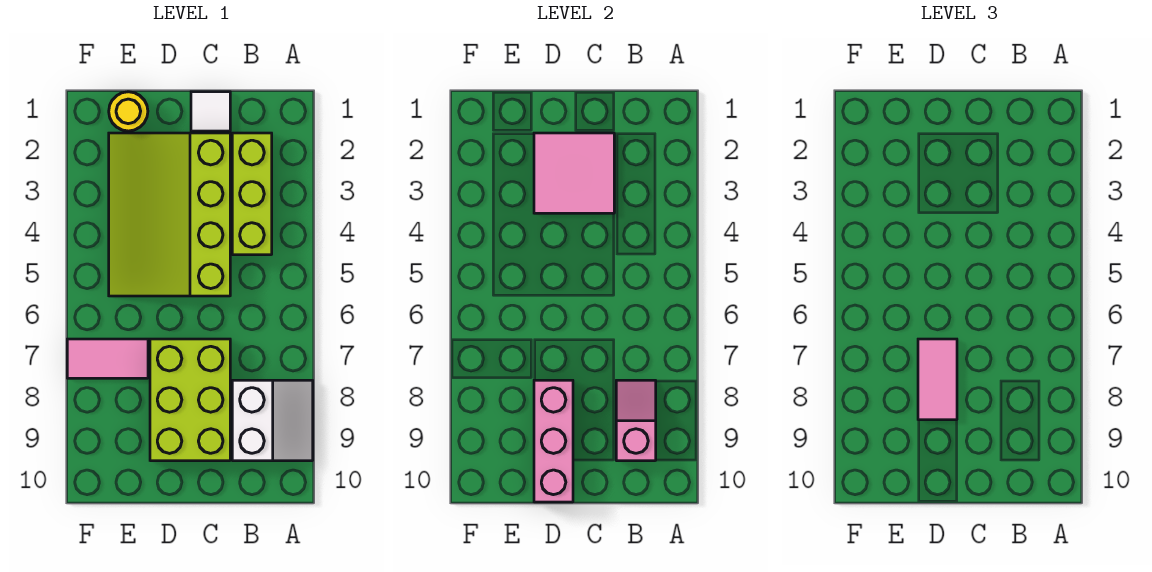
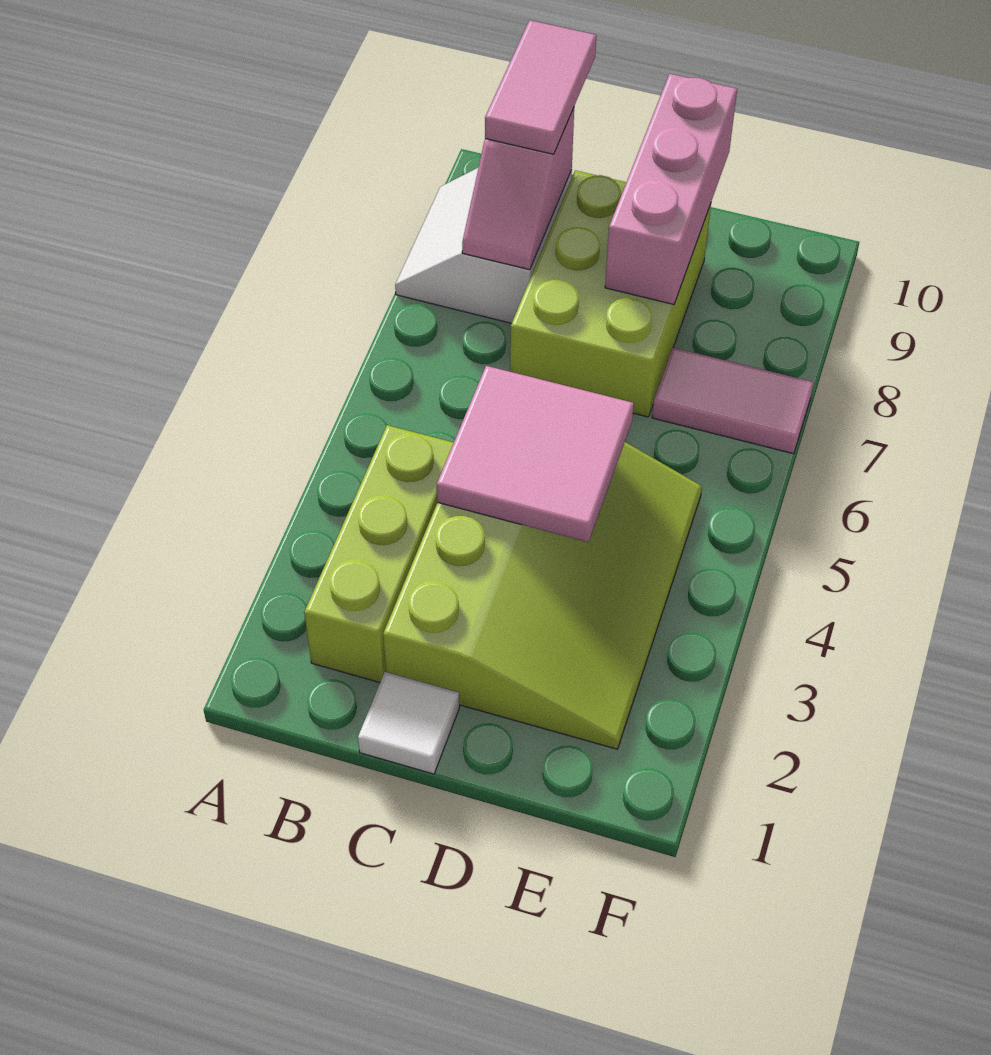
pink 2x2 tile [534,133,614,213] -> pink 2x2 tile moved to [437,366,634,542]
pink 1x2 tile [918,339,957,420] -> pink 1x2 tile moved to [485,20,596,154]
yellow 1x1 round brick [109,92,148,131] -> none

